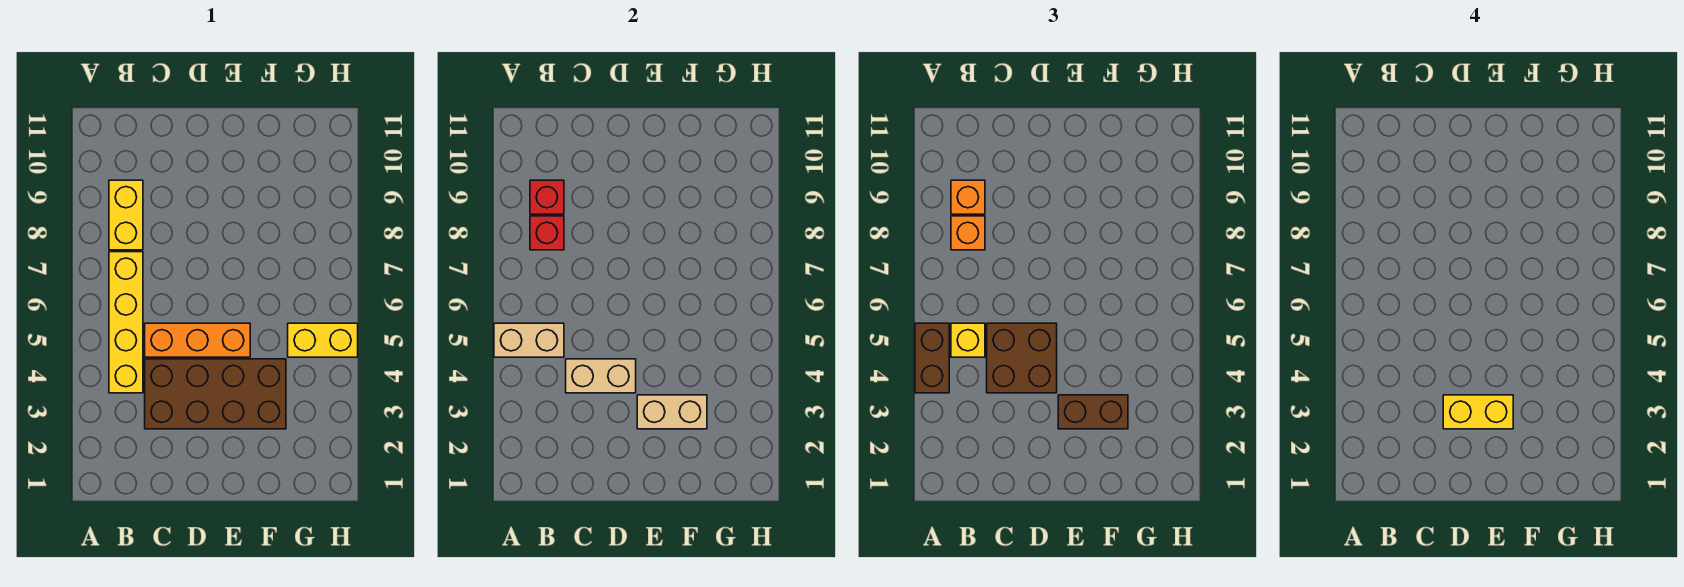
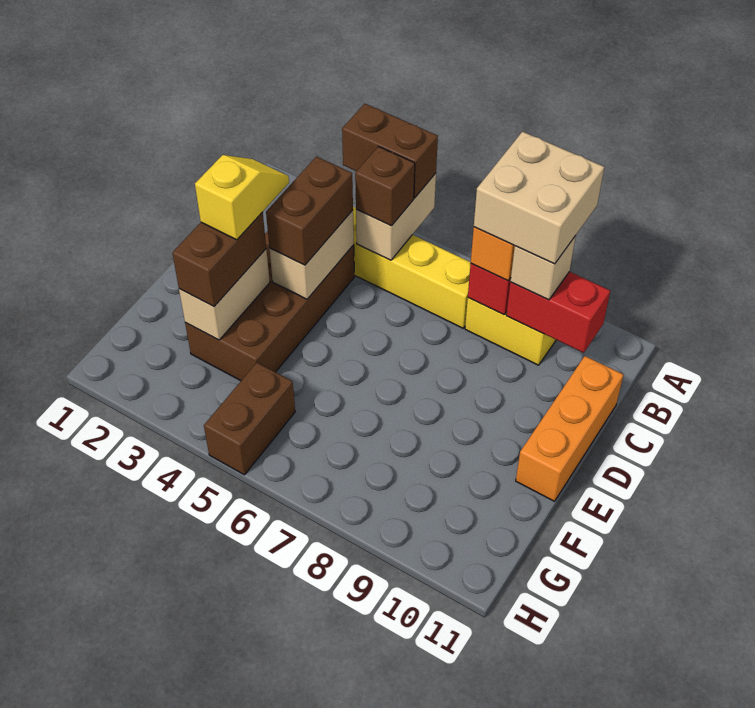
none -> tan 2x2 brick [474,132,604,264]
yellow 1x1 brick [951,323,985,357] -> brown 1x1 brick [355,147,415,226]
red 1x1 brick [530,180,564,214] -> red 1x2 brick [506,272,610,353]
orange 1x1 brick [951,180,985,214] -> tan 1x1 brick [510,236,576,300]
brown 2x2 brick [987,323,1057,393] -> brown 1x2 brick [266,157,353,265]
orange 1x3 brick [145,323,250,357] -> orange 1x3 brick moved to [516,356,623,501]
yellow 1x2 brick [1443,395,1513,429] -> yellow 1x2 slope [195,155,289,240]
yellow 1x2 brick [288,323,358,357] -> brown 1x2 brick [204,363,295,475]

